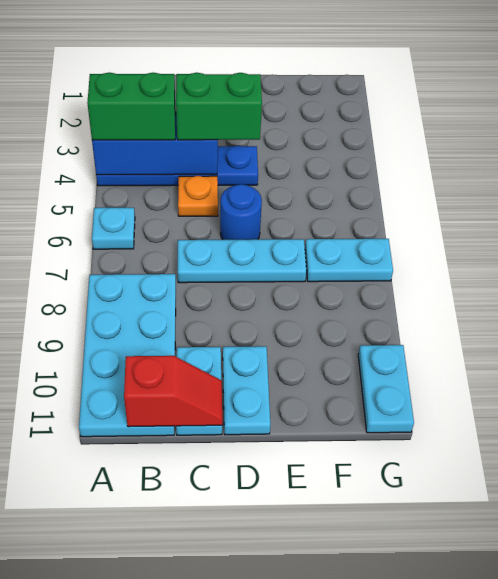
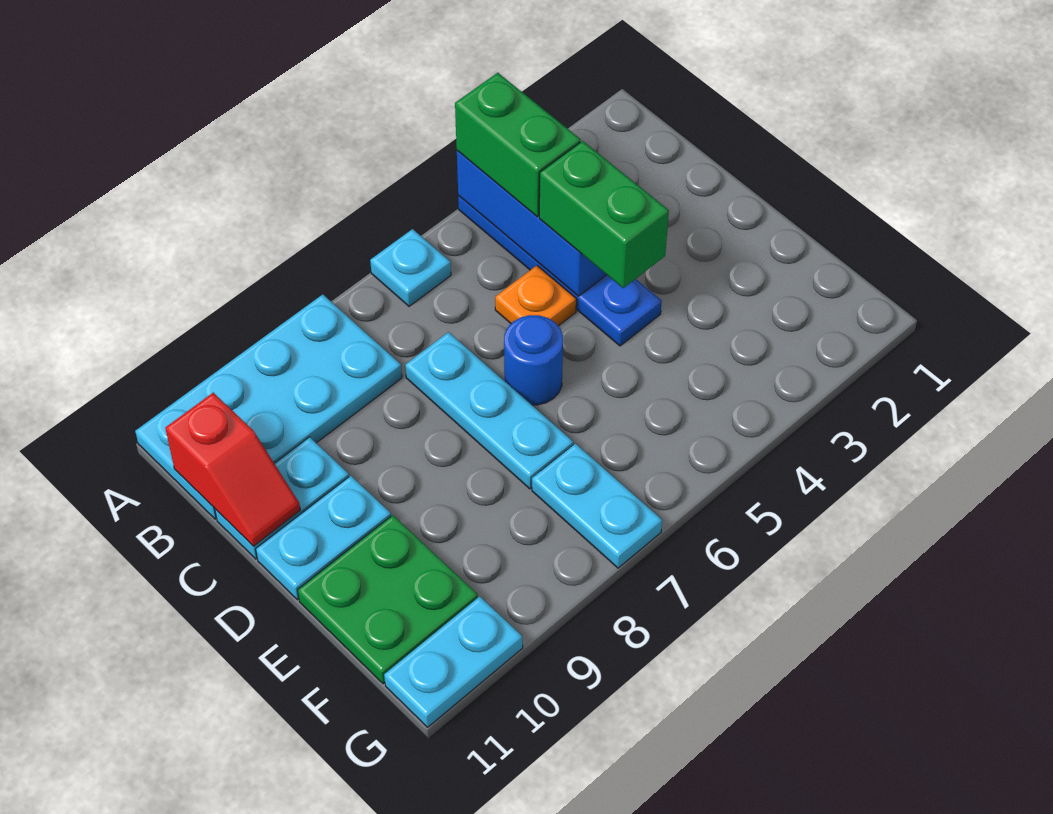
none -> green 2x2 plate [298,515,478,684]

